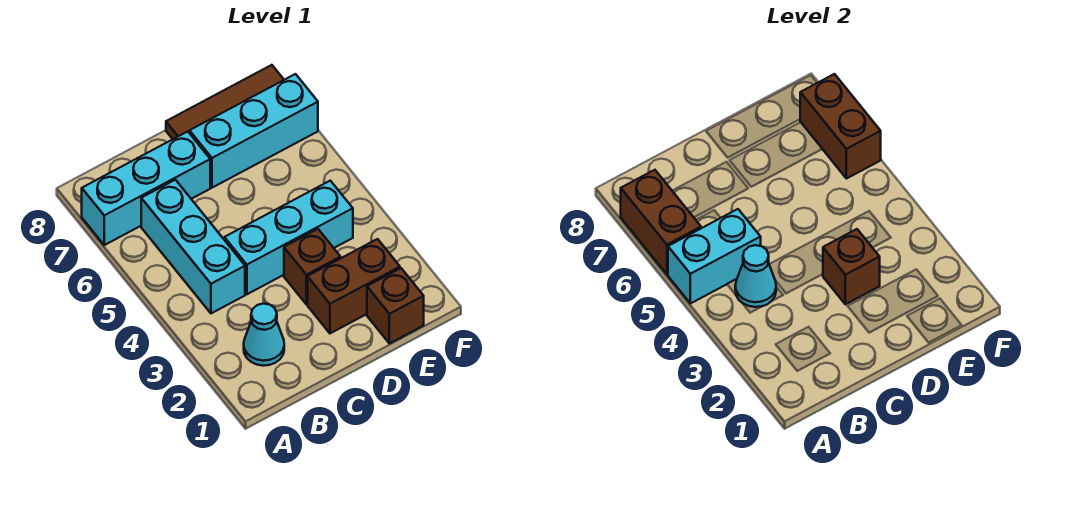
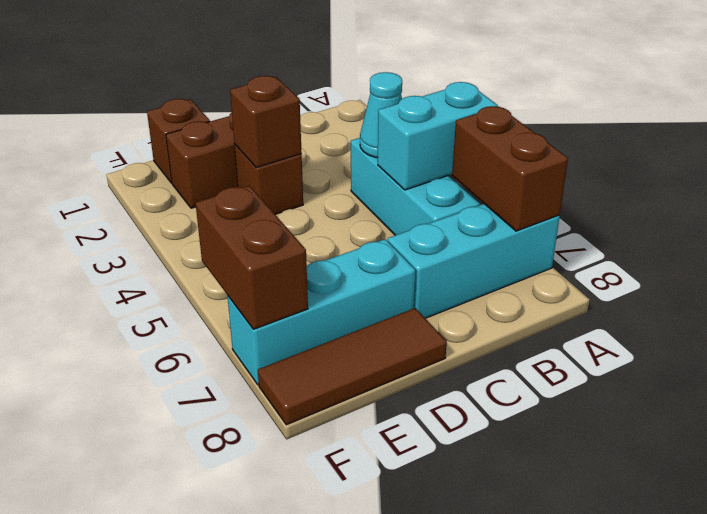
cyan 1x1 cone [244,304,284,366] -> none
cyan 1x3 brick [224,181,353,294] -> none

